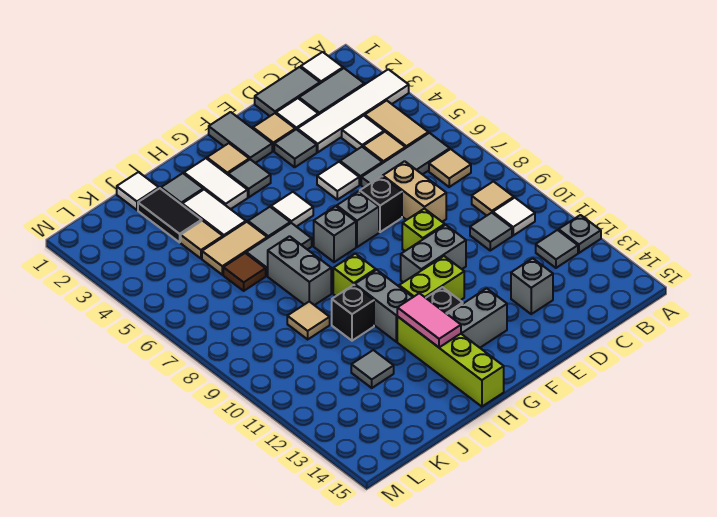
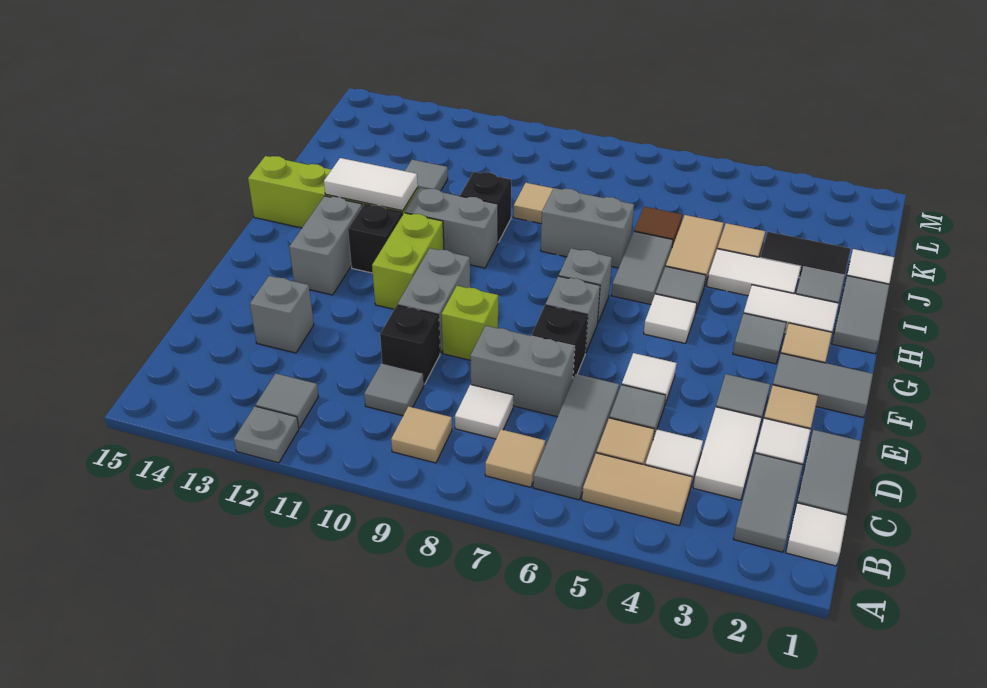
white 1x4 tile [297,69,409,152] -> white 1x2 tile [693,407,761,500]
white 1x1 tile [493,198,535,235] -> white 1x1 tile moved to [455,384,513,439]
tan 1x2 brick [383,161,446,222] -> grey 1x2 brick [470,326,575,417]
none -> black 1x1 brick [380,305,440,384]
none -> grey 1x2 tile [832,276,889,354]
lime 1x1 brick [333,254,376,296] -> none
pink 1x2 tile [397,293,461,347] -> white 1x2 tile [324,158,418,211]

